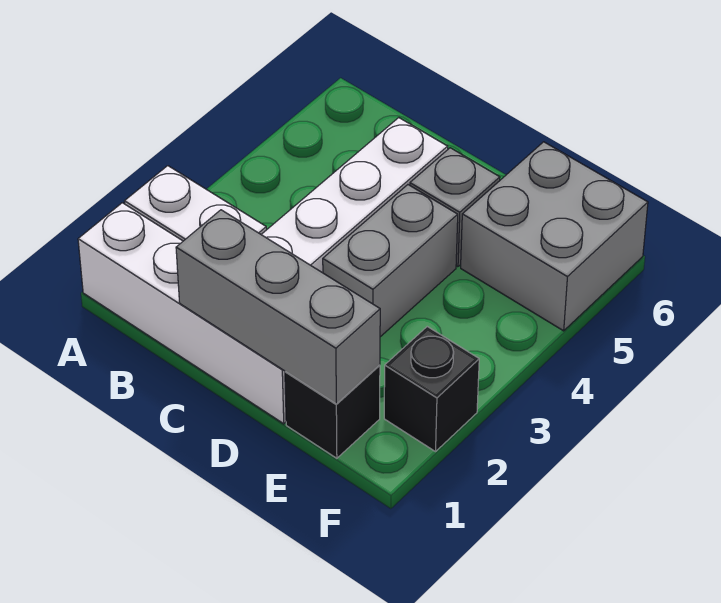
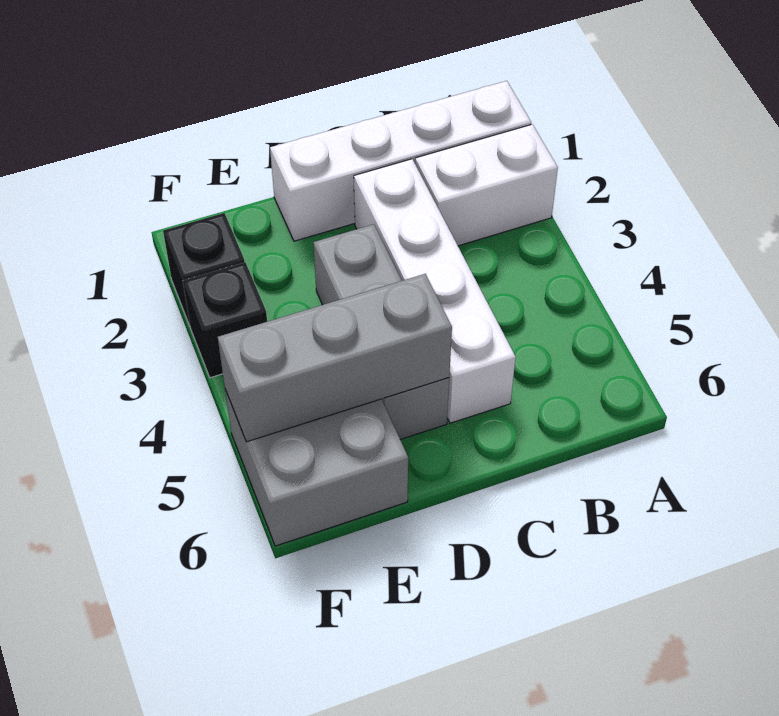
grey 1x3 brick [176,210,380,404] -> grey 1x3 brick moved to [218,274,452,442]
black 1x1 brick [285,365,380,458] -> black 1x1 brick moved to [183,262,267,378]

